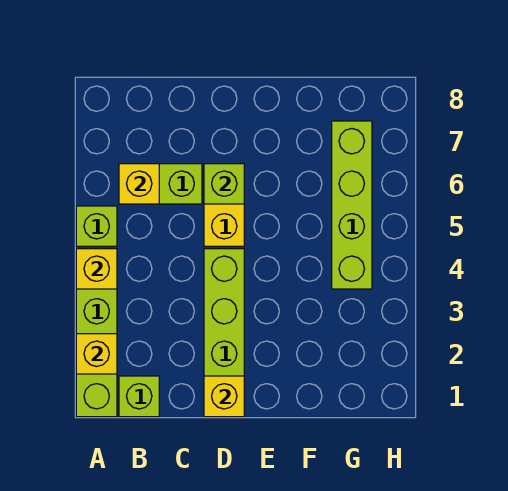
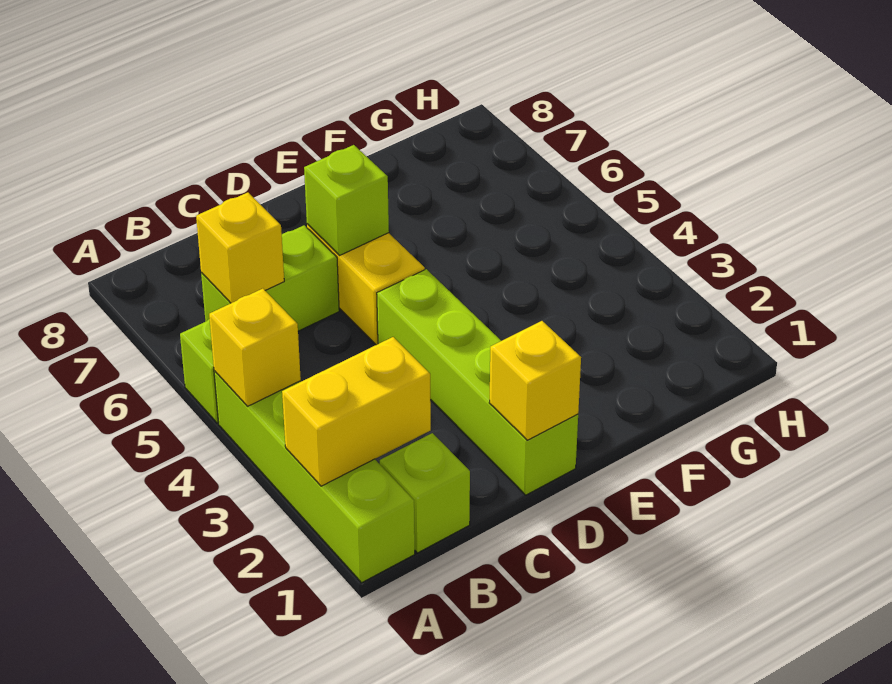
yellow 1x1 brick [76,334,117,374] -> yellow 1x2 brick [282,337,431,486]
lime 1x4 brick [332,121,372,289] -> none

